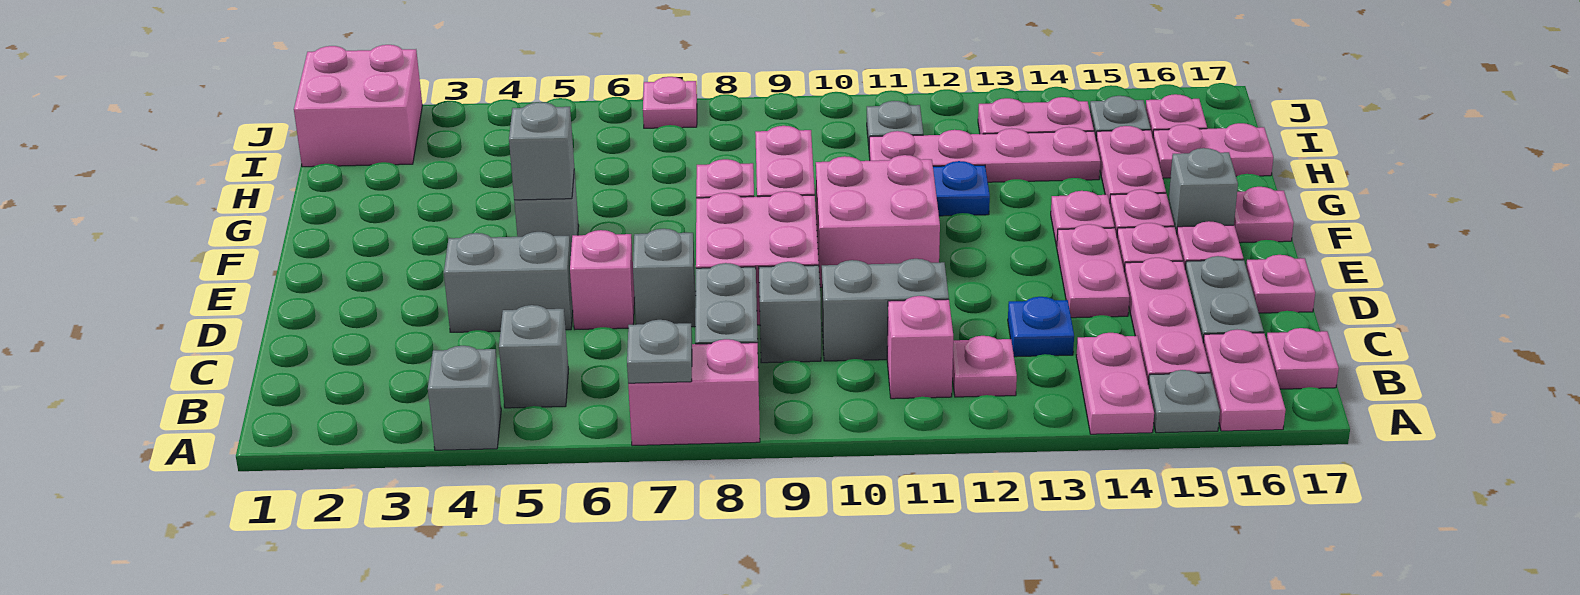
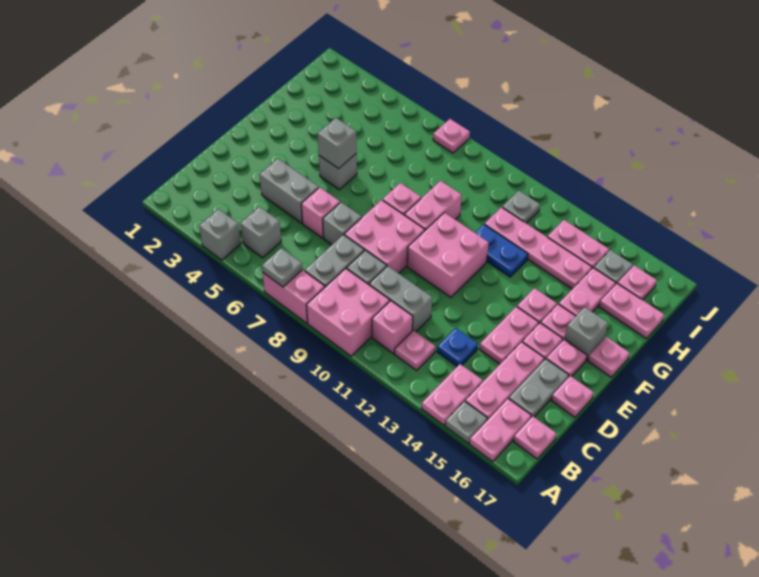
pink 2x2 brick [294,45,422,167] -> pink 2x2 brick moved to [306,268,390,356]

